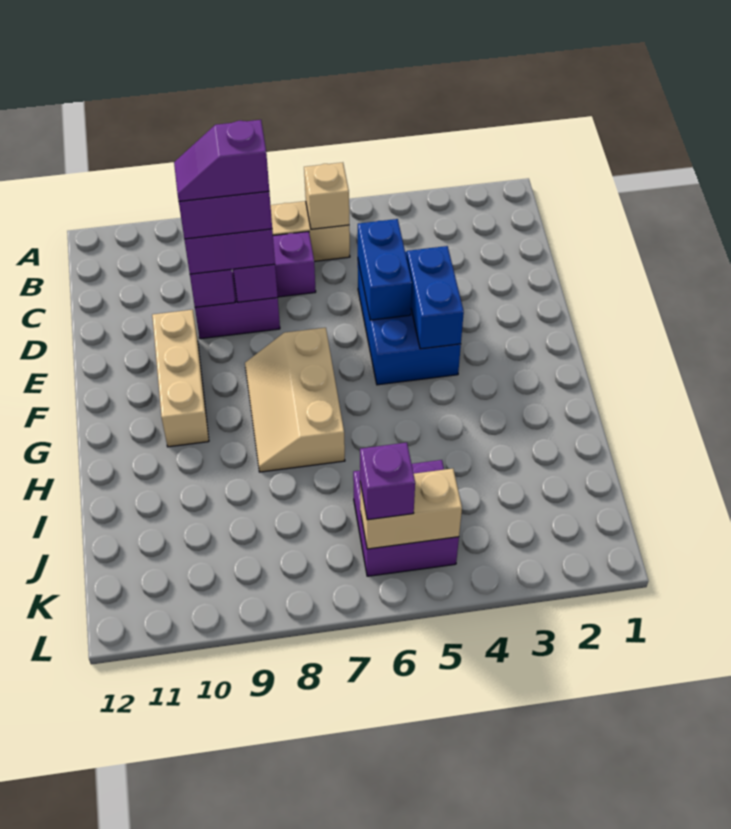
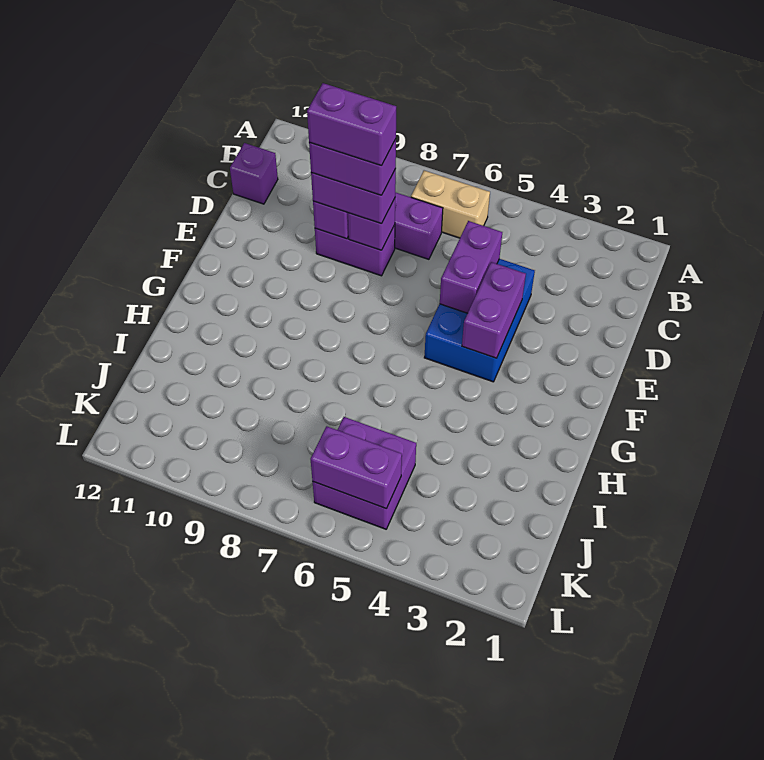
tan 1x1 brick [304,163,349,229] -> none
blue 1x2 brick [358,219,412,320] -> purple 1x2 brick [440,221,502,313]
purple 1x2 slope [174,120,269,201] -> purple 1x2 brick [307,83,396,166]
blue 1x2 brick [407,246,464,349] -> purple 1x2 brick [462,262,526,358]
tan 1x3 brick [152,310,209,447] -> none
tan 2x3 slope [245,328,345,472] -> none
tan 1x2 brick [360,469,462,549] -> purple 1x2 brick [311,426,402,509]
purple 1x1 brick [360,443,415,520] -> purple 1x1 brick moved to [230,143,278,204]

